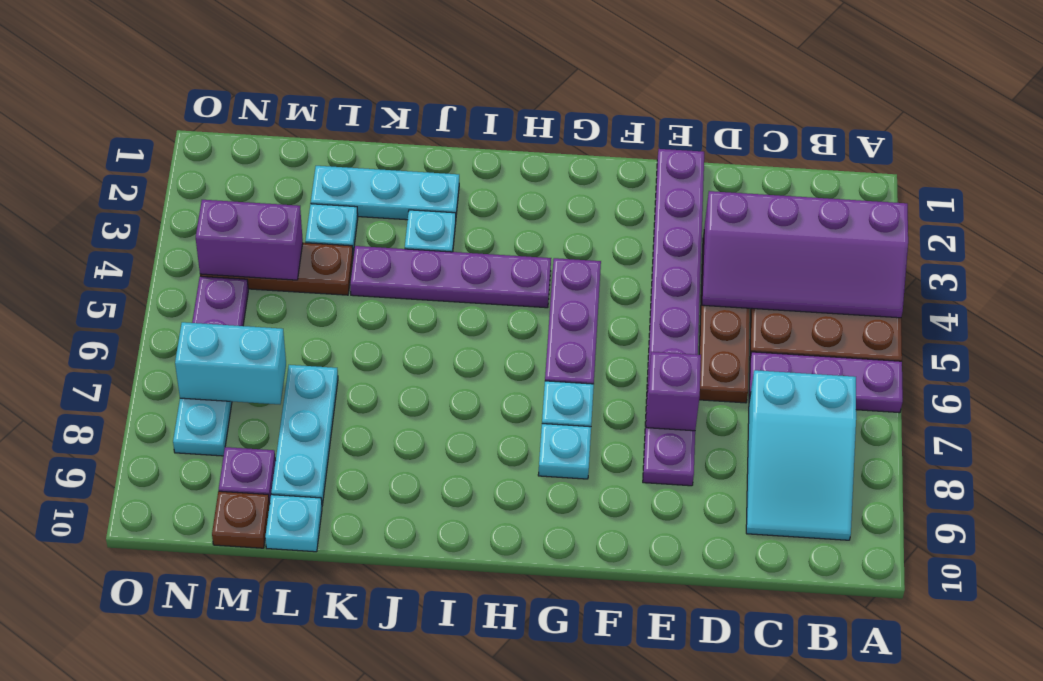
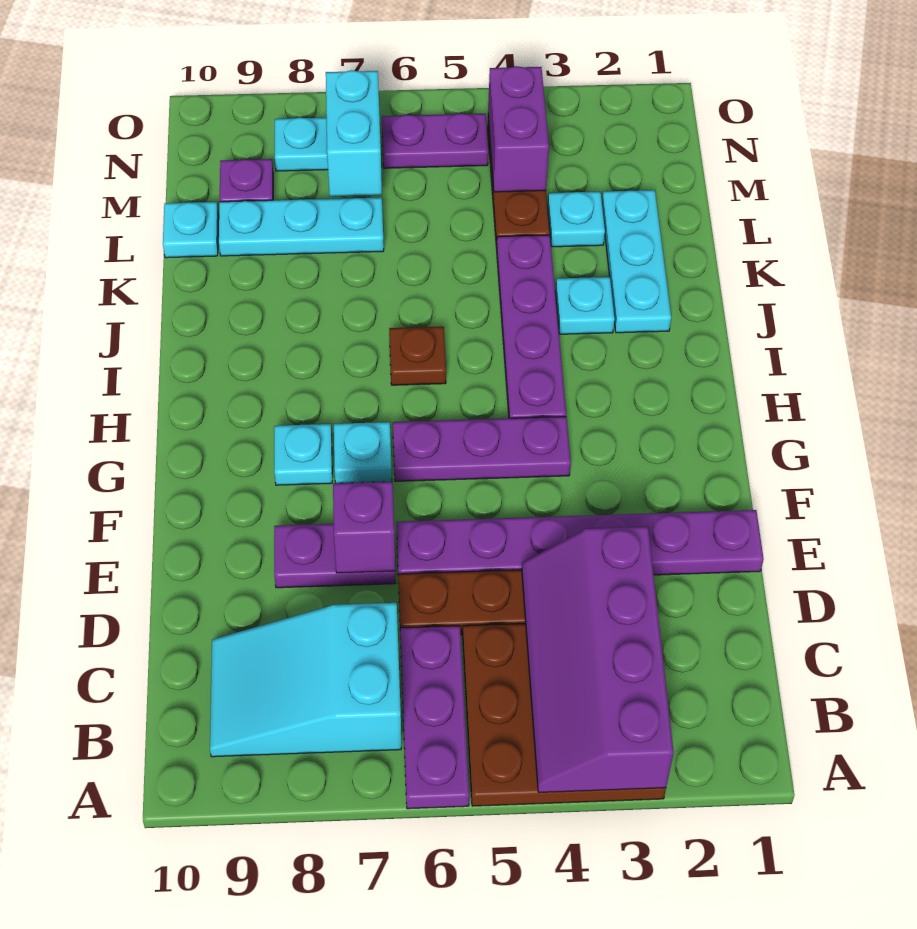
brown 1x1 plate [212,491,270,548] -> brown 1x1 plate moved to [389,327,446,385]

